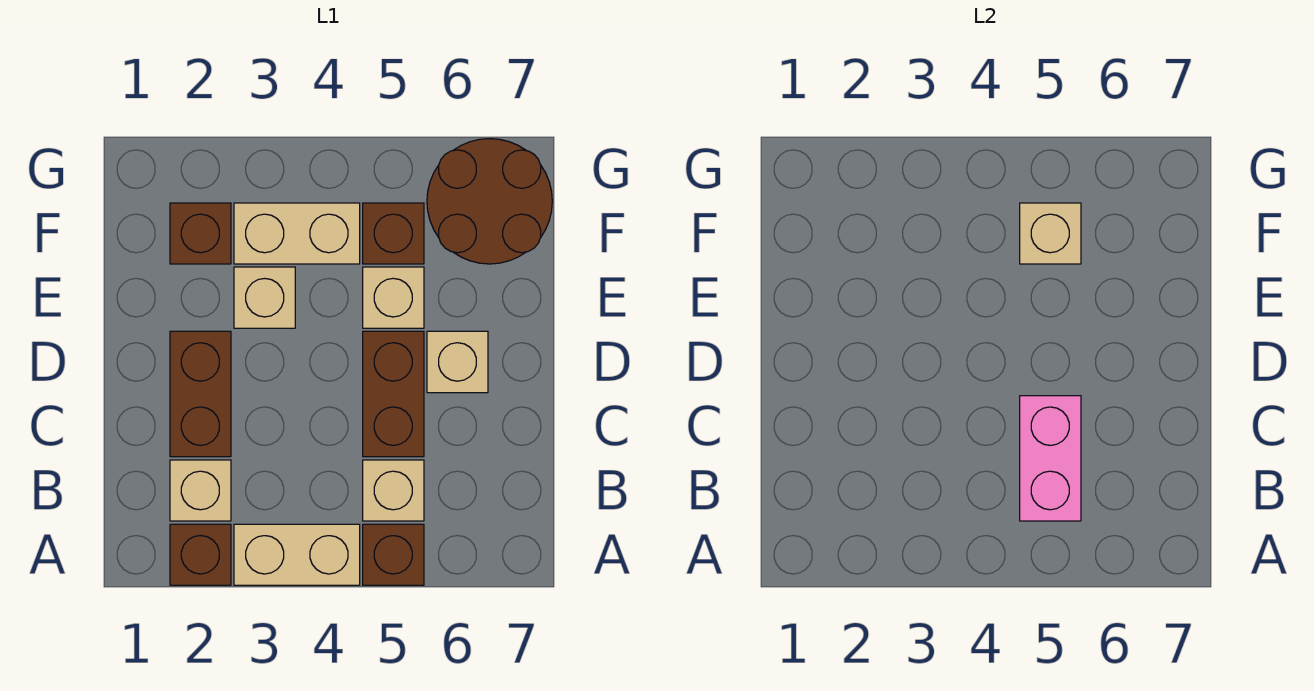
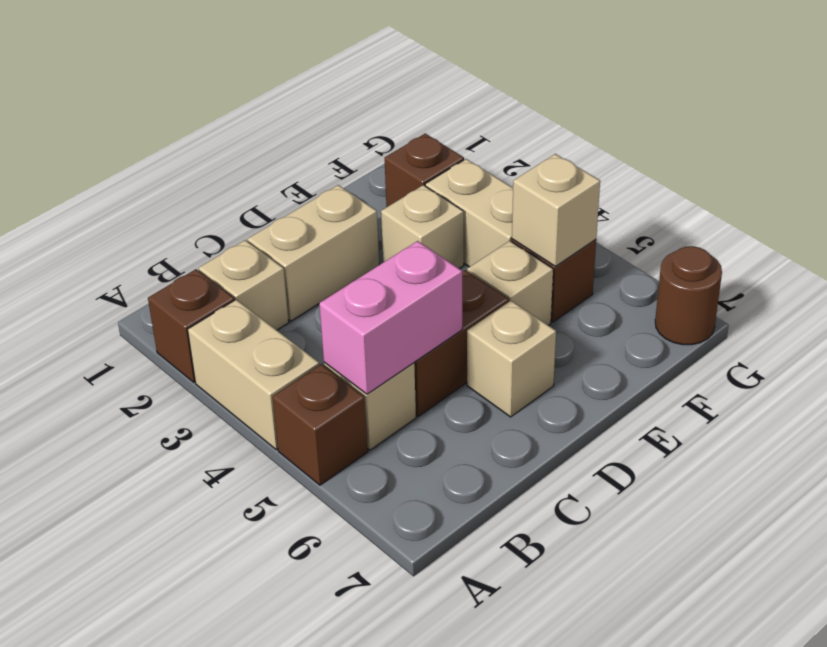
brown 1x2 brick [170,331,231,457] -> tan 1x2 brick [248,185,379,321]
brown 2x2 round brick [427,139,552,264] -> brown 1x1 round brick [655,246,722,345]

